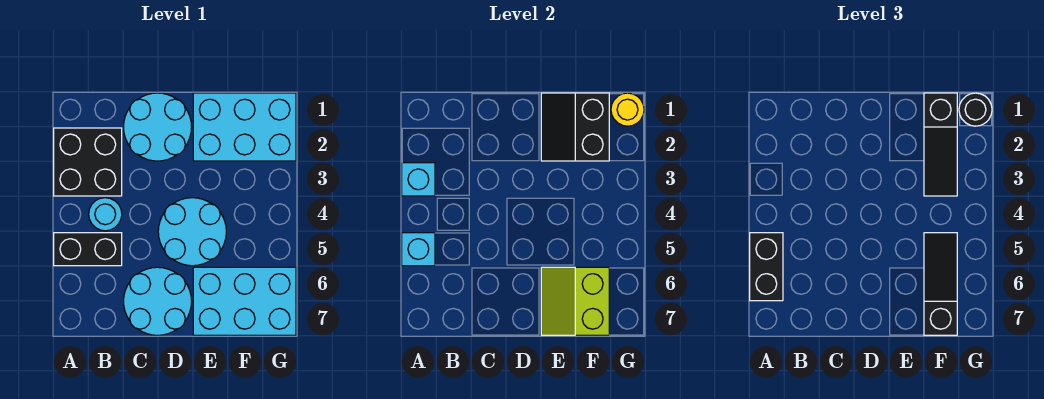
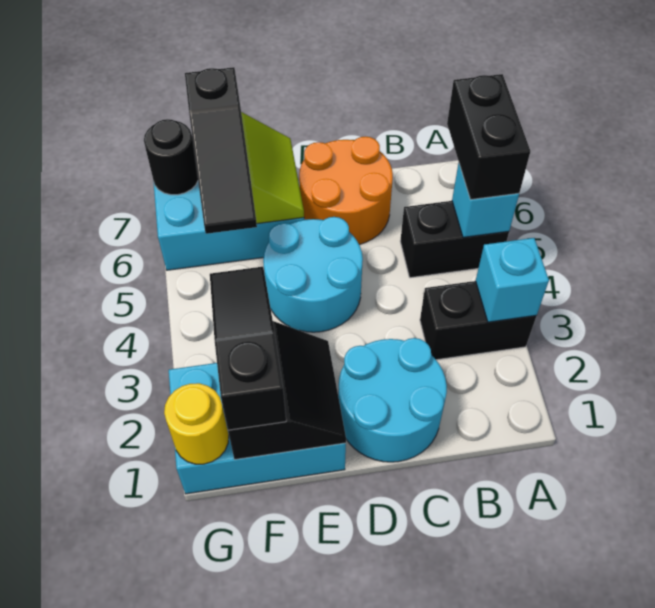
black 2x2 brick [54,128,122,196] -> black 1x2 brick [420,281,536,360]
cyan 1x1 round brick [89,198,122,231] -> none
cyan 2x2 round brick [124,267,192,335] -> orange 2x2 round brick [299,137,393,245]
black 1x1 round brick [959,93,992,126] -> black 1x1 round brick moved to [144,119,198,195]

